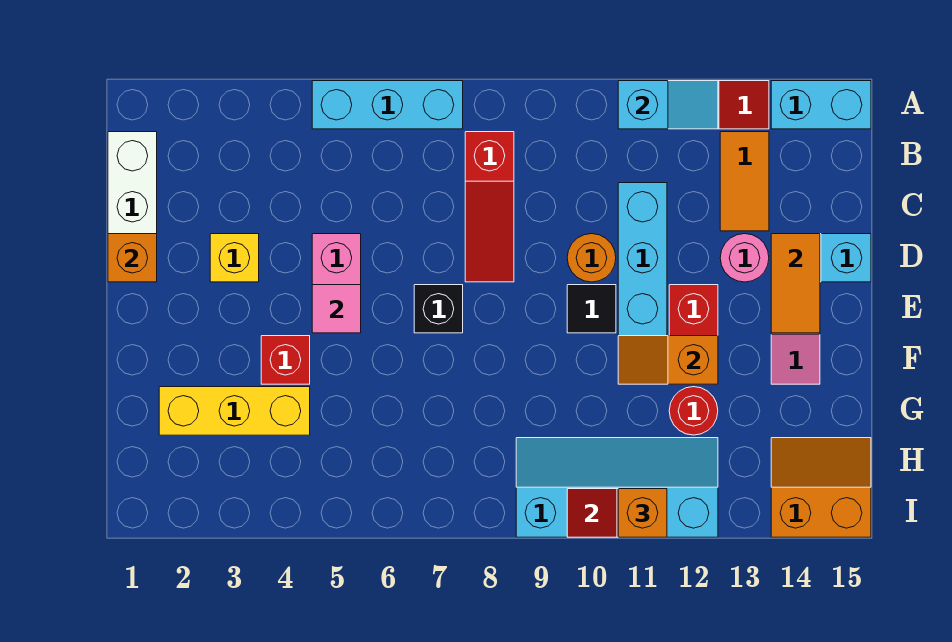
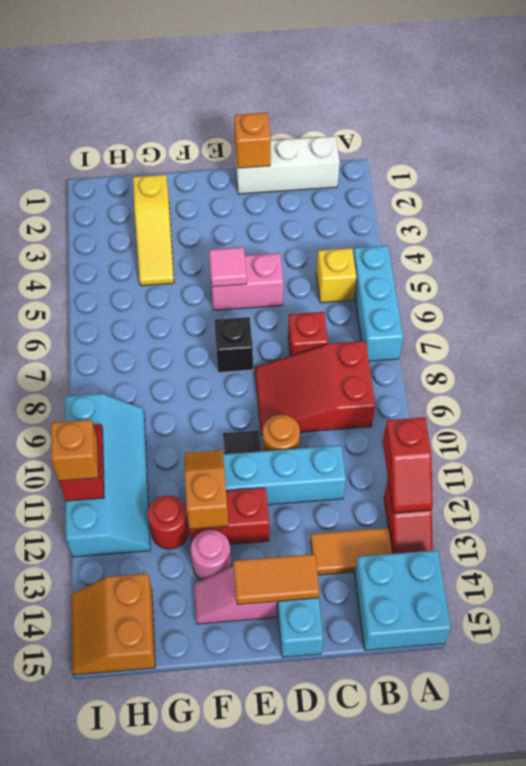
cyan 1x2 slope [618,81,718,129] -> red 1x2 slope [383,417,433,513]
cyan 1x2 brick [771,81,871,129] -> cyan 2x2 brick [355,550,451,650]
red 1x3 slope [465,132,514,282] -> red 2x3 slope [255,341,375,435]
yellow 1x1 brick [210,234,259,282] -> yellow 1x1 brick moved to [316,248,356,303]
pink 1x1 round brick [720,234,769,282] -> pink 1x1 round brick moved to [191,530,231,581]
red 1x1 brick [261,336,310,384] -> red 1x1 brick moved to [288,312,328,356]
yellow 1x3 brick [159,387,310,435] -> yellow 1x3 slope [133,175,174,286]
orange 2x2 slope [771,438,871,537] -> orange 2x2 slope turned to [72,574,155,675]

